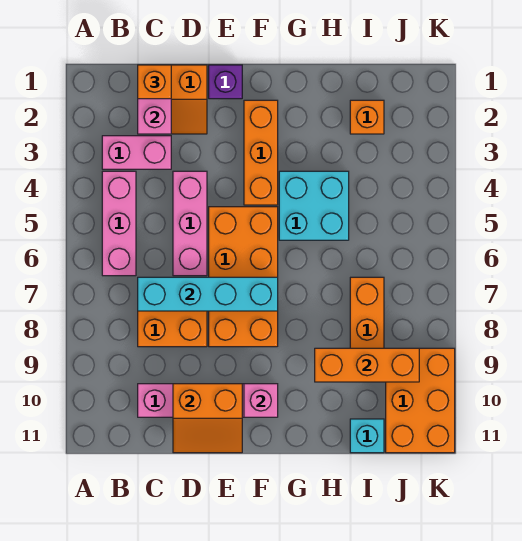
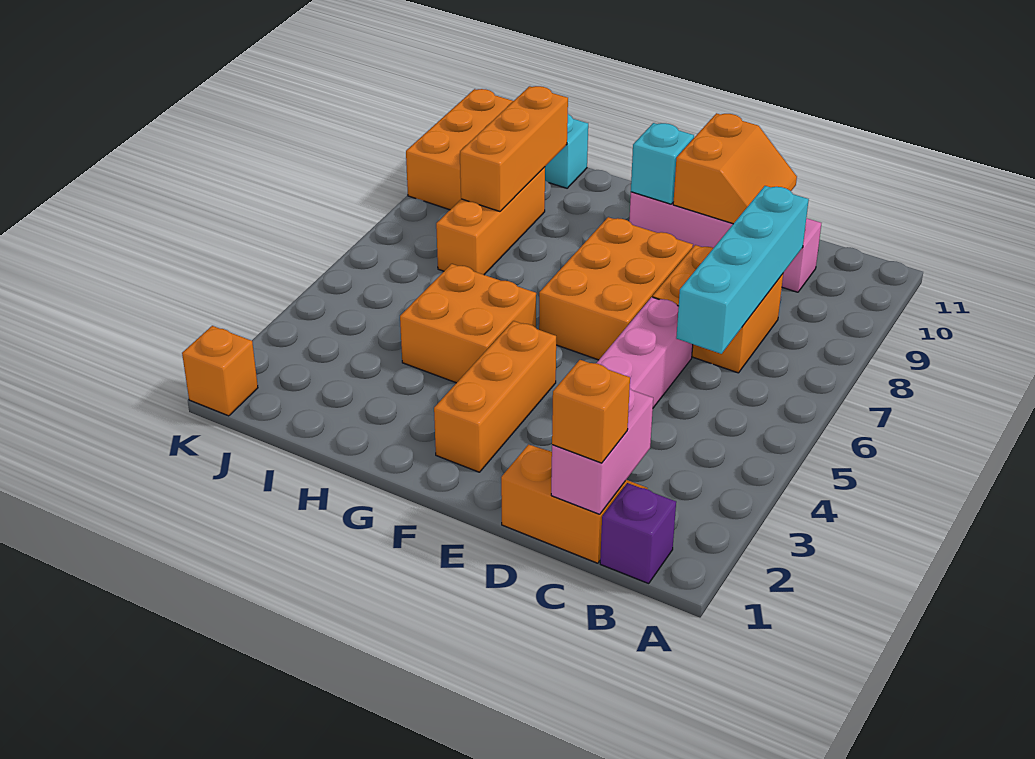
pink 1x2 brick [102,136,171,169] -> none
pink 1x3 brick [102,171,136,276] -> none
cyan 1x4 brick [138,277,278,311] -> cyan 1x4 brick turned to [676,186,809,354]
orange 2x2 slope [173,384,242,453] -> orange 2x2 slope turned to [673,113,797,224]
purple 1x1 brick [209,65,242,99] -> purple 1x1 brick moved to [600,483,676,584]
orange 2x4 brick [209,207,278,347] -> orange 2x3 brick [539,217,693,360]
pink 1x1 brick [244,384,278,417] -> cyan 1x1 brick [631,123,694,204]
cyan 2x2 brick [279,171,349,240] -> orange 2x2 brick [400,264,536,383]
orange 1x3 brick [315,348,419,382] -> orange 1x3 brick turned to [460,86,568,211]
orange 1x1 brick [350,100,384,134] -> orange 1x1 brick moved to [182,326,258,416]

